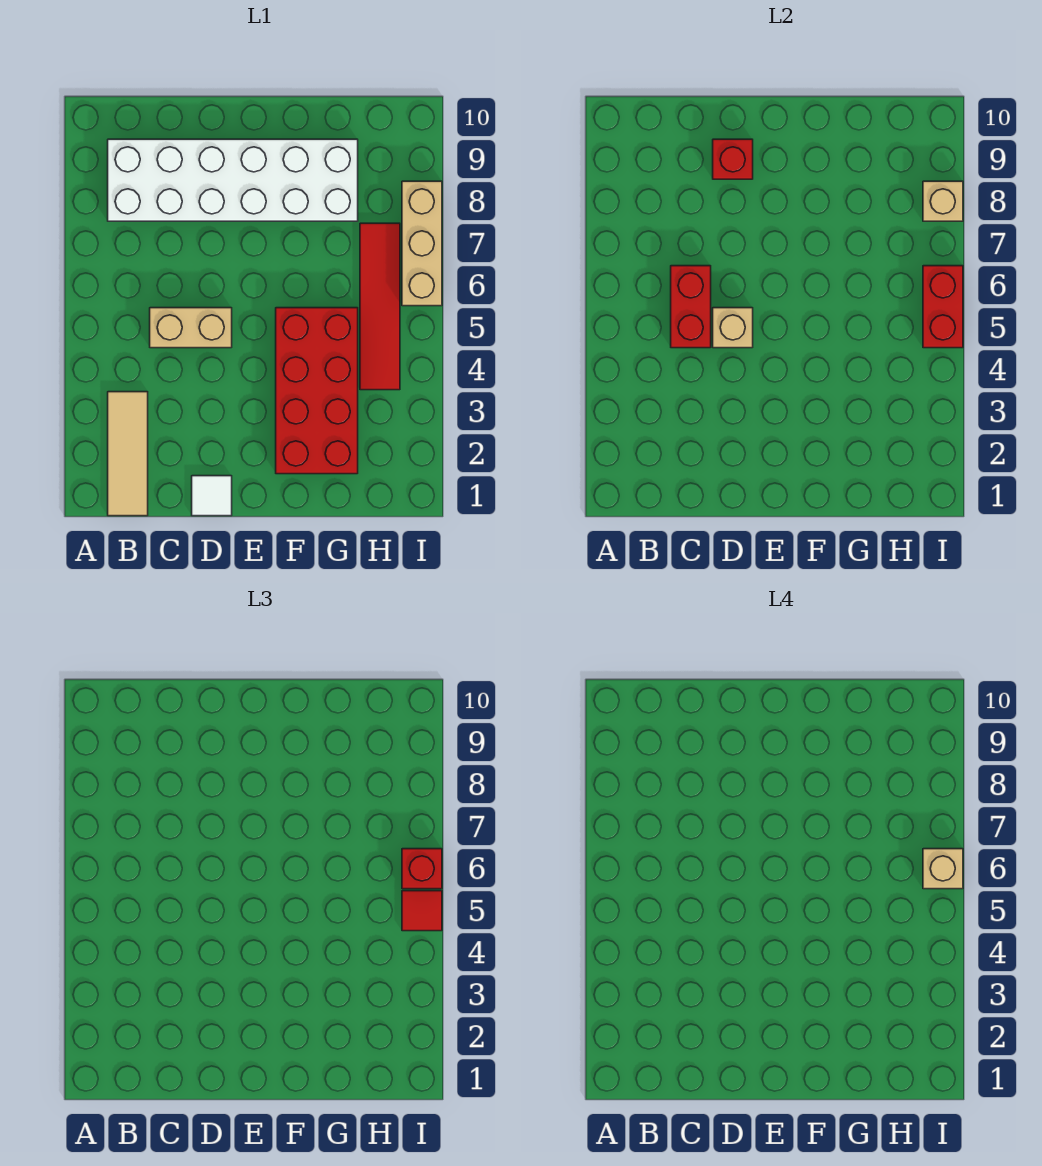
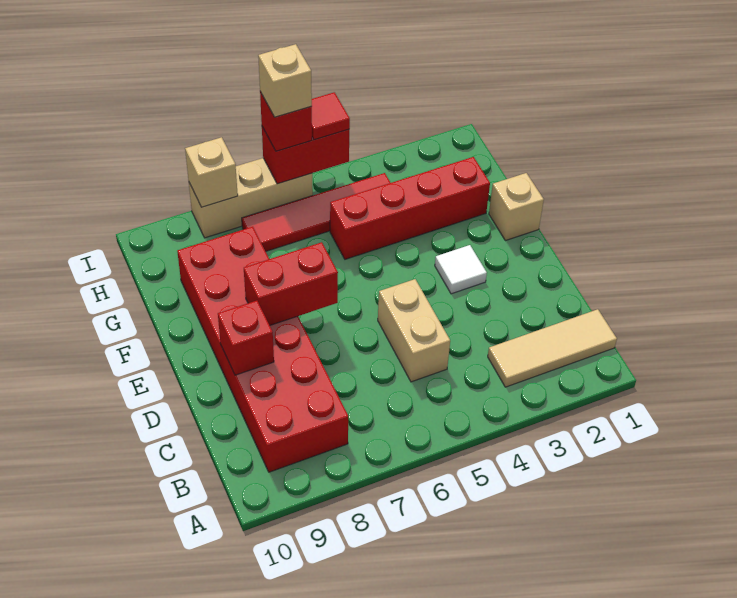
white 2x6 brick [108,139,358,221] -> red 2x6 brick [177,227,348,472]
red 1x2 brick [671,266,711,348] -> red 1x2 brick moved to [244,242,338,325]
white 1x1 tile [192,476,232,516] -> white 1x1 tile moved to [435,245,487,294]
tan 1x1 brick [713,308,753,348] -> tan 1x1 brick moved to [489,173,544,241]
red 2x4 brick [276,308,358,474] -> red 1x4 brick [330,157,490,259]

